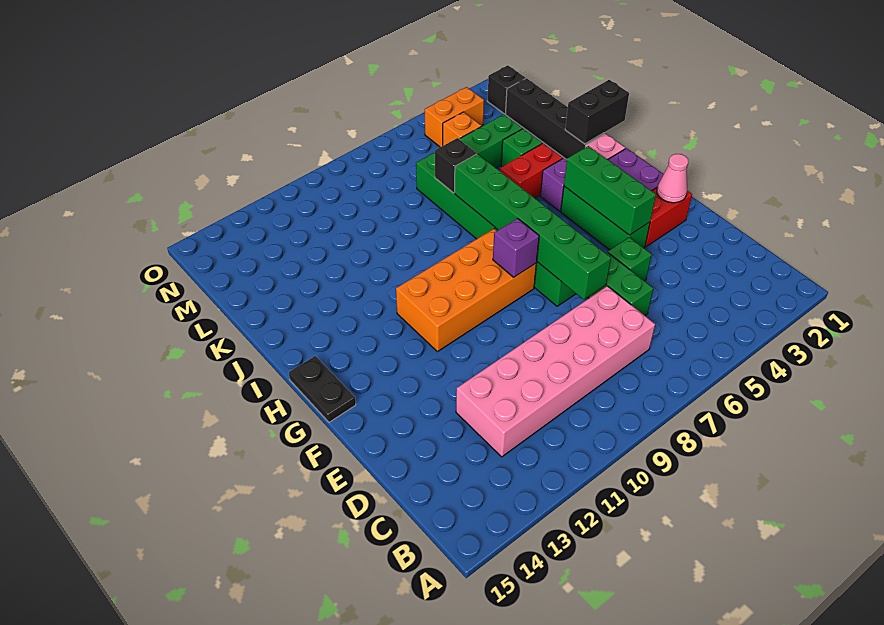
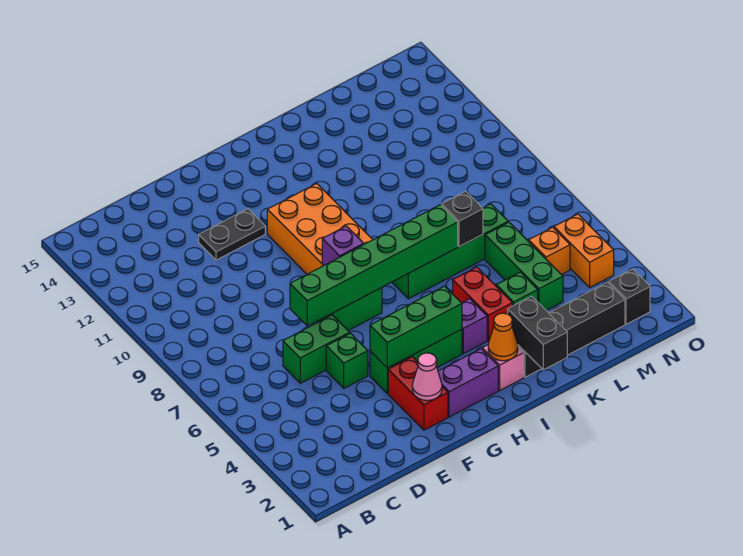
pink 2x6 brick [456,286,655,457] -> none
black 1x2 plate [289,356,356,422] -> black 1x2 plate moved to [199,209,265,260]
none -> orange 1x1 cone [488,313,518,361]

